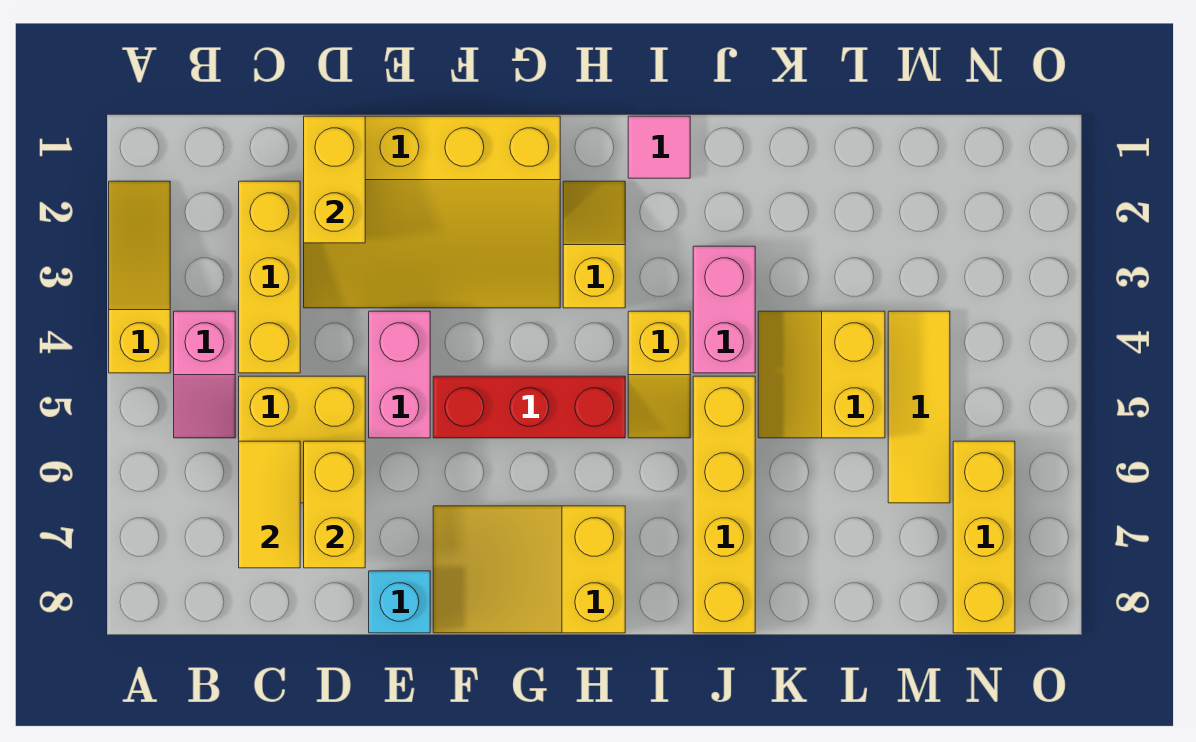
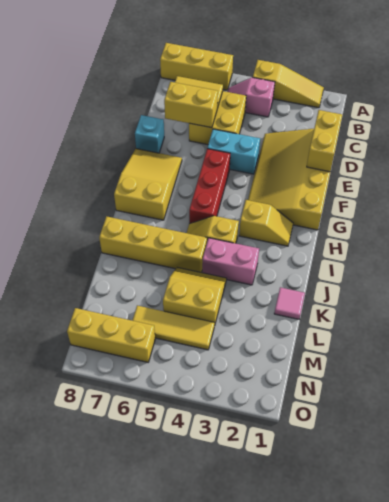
yellow 1x3 brick [239,181,300,373] -> yellow 1x3 brick moved to [160,43,233,90]
yellow 1x2 brick [304,116,365,243] -> yellow 1x2 brick turned to [307,110,342,172]
pink 1x2 brick [369,311,430,438] -> cyan 1x2 brick [207,129,260,174]
pink 1x1 tile [628,116,690,178] -> pink 1x1 tile moved to [274,287,305,319]

